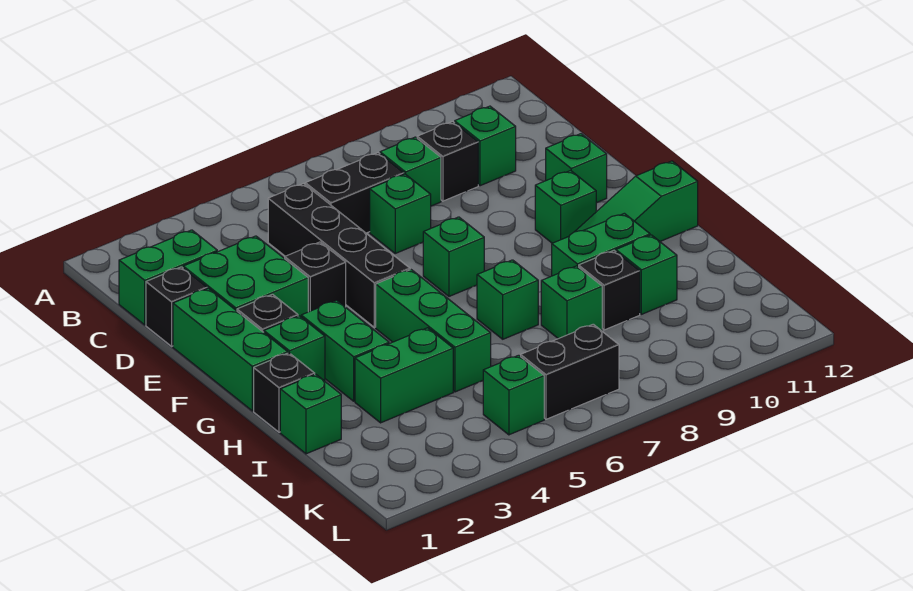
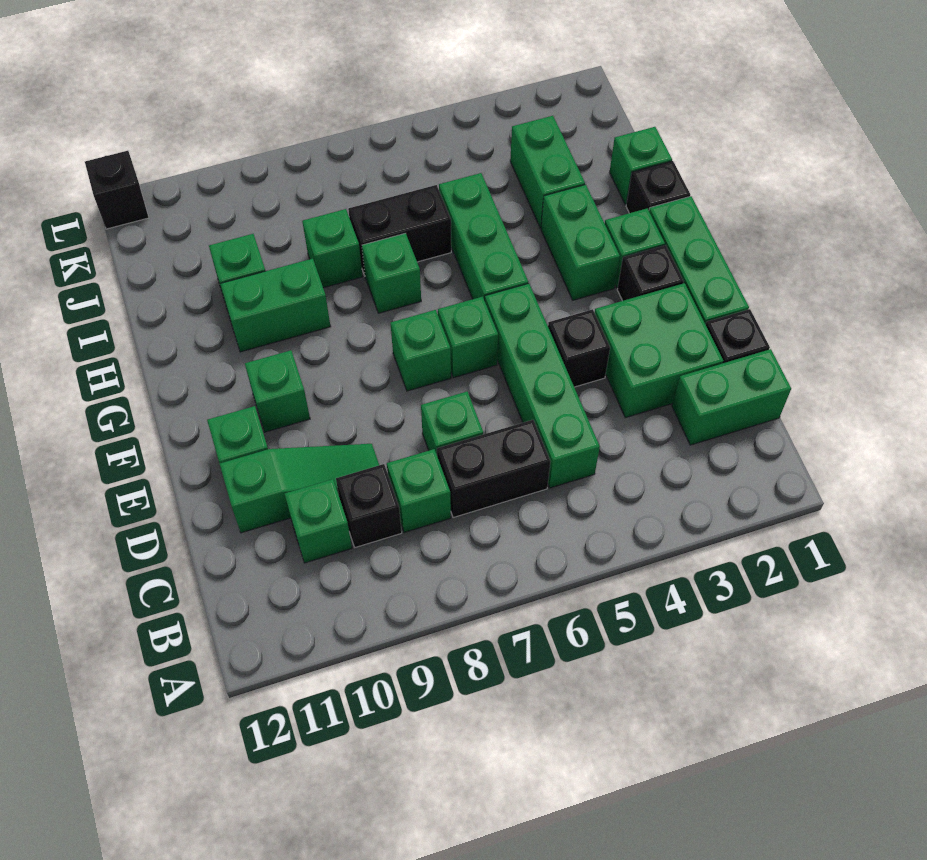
black 1x4 brick [268,184,410,327] -> green 1x4 brick [485,284,600,488]
green 1x3 slope [575,161,698,241] -> green 1x3 slope moved to [220,444,379,533]
green 1x2 brick [355,328,453,423] -> green 1x2 brick turned to [510,116,585,228]
black 1x1 brick [579,251,640,330] -> black 1x1 brick moved to [85,151,149,229]
green 1x1 brick [483,355,544,435] -> green 1x1 brick moved to [438,297,498,378]
black 1x2 brick [521,324,619,419] -> black 1x2 brick moved to [348,185,451,275]

